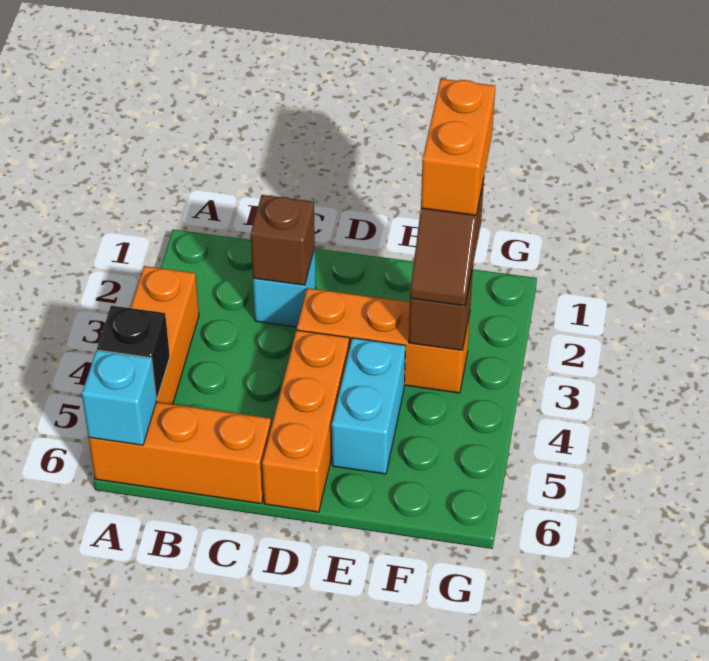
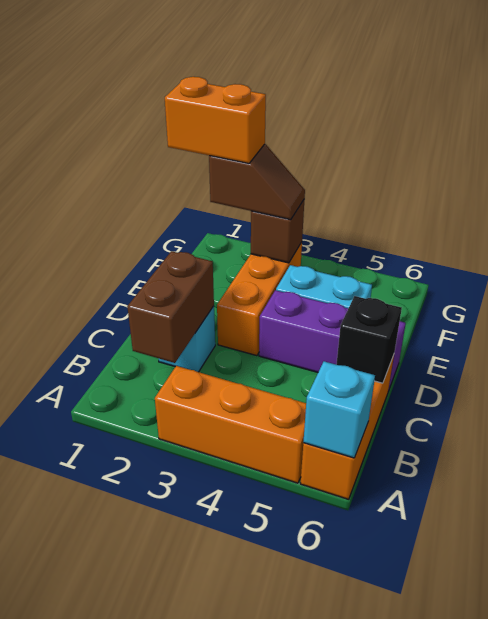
black 1x1 brick [97,306,170,400] -> black 1x1 brick moved to [336,296,402,383]
brown 1x1 brick [250,195,315,285] -> brown 1x2 brick [127,251,214,363]
orange 1x3 brick [262,330,349,512] -> purple 1x3 brick [259,290,406,391]

